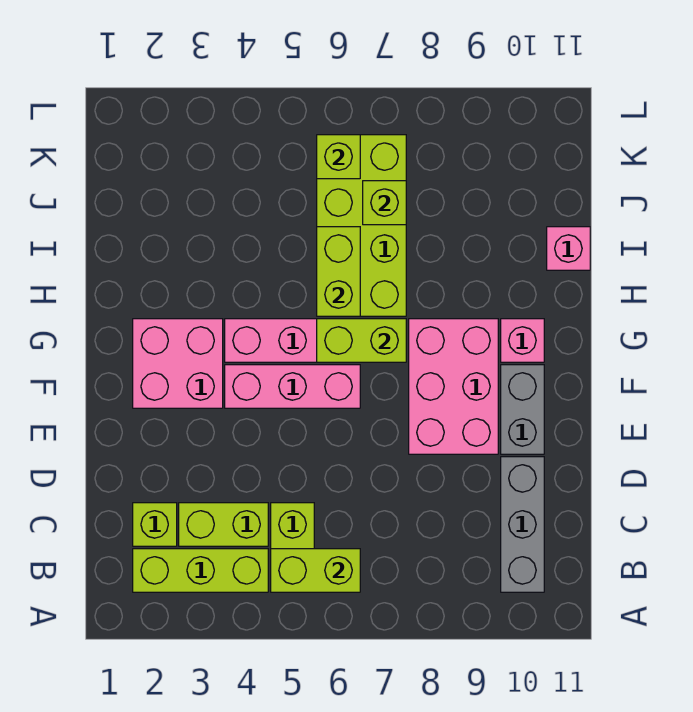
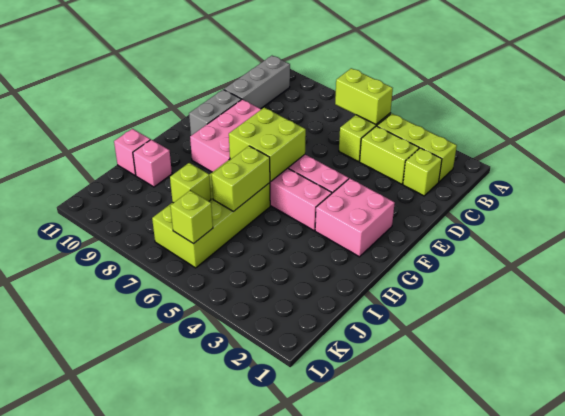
lime 1x2 brick [317,319,406,362] -> lime 2x2 brick [229,108,306,181]
pink 1x1 brick [501,319,544,362] -> pink 1x1 brick moved to [133,140,172,187]

